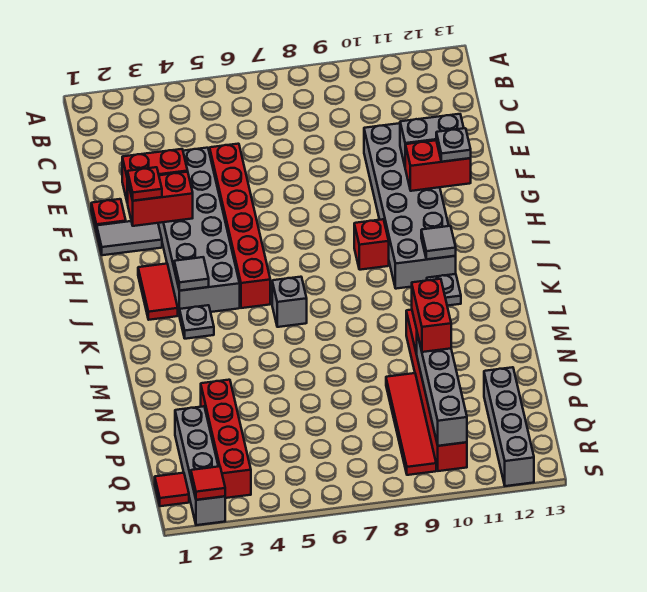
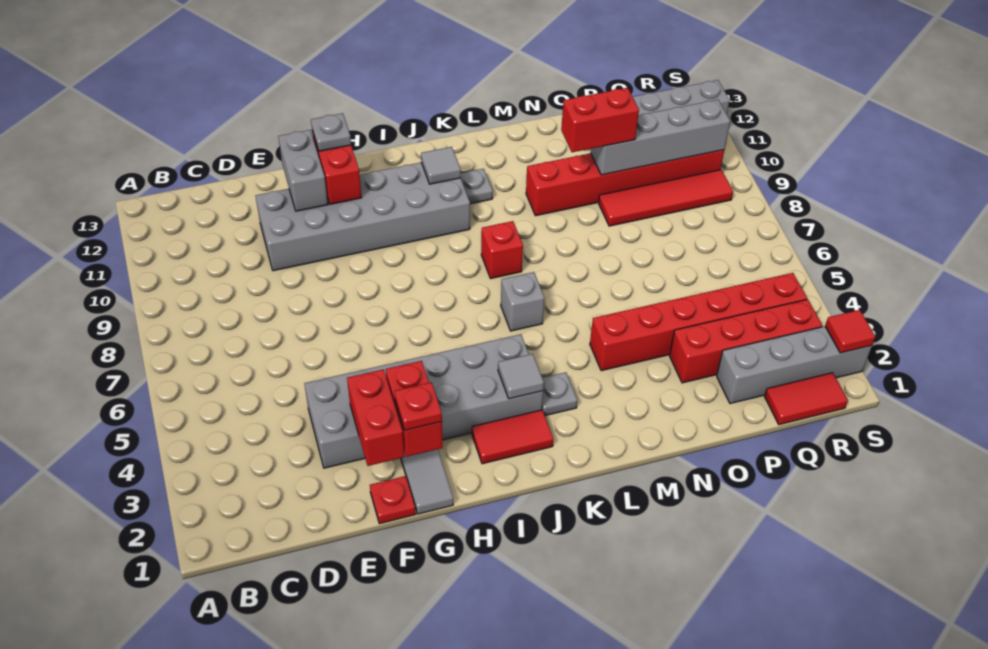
red 1x6 brick [210,144,270,308] -> red 1x6 brick moved to [590,273,807,371]
red 1x1 brick [354,219,389,270] -> red 1x1 brick moved to [481,221,523,279]
red 1x1 tile [155,473,189,506] -> red 1x2 tile [765,373,848,425]

